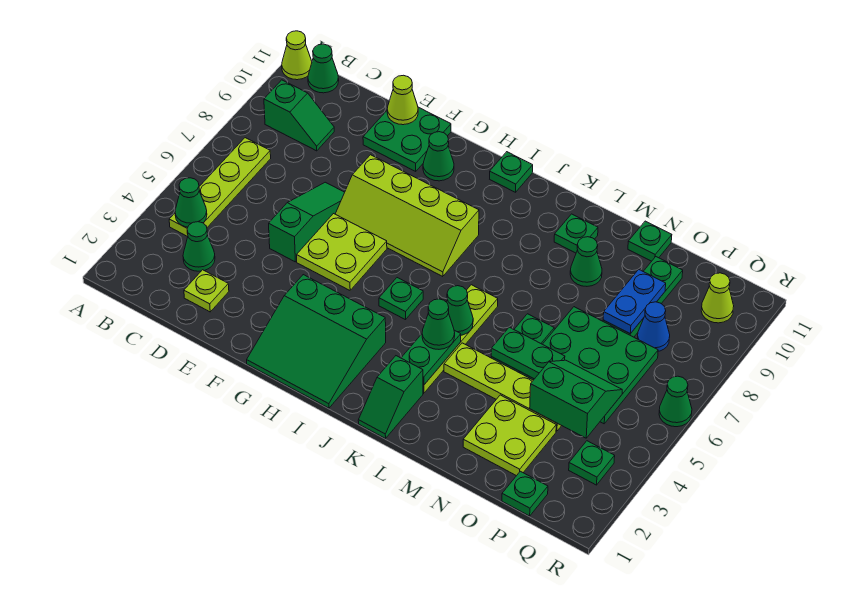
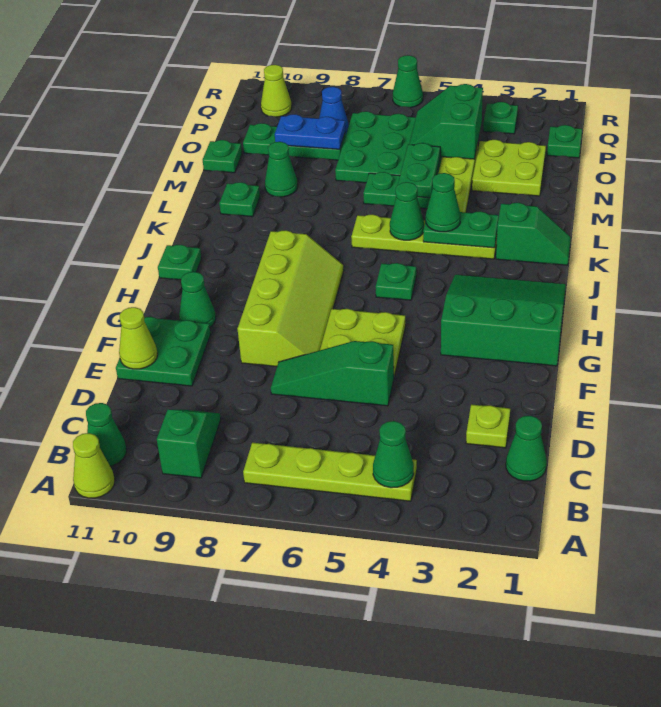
green 1x1 cone [183,222,215,271] -> green 1x1 cone moved to [506,416,547,481]
green 3x3 slope [247,275,386,408] -> green 3x3 slope turned to [441,275,566,366]

